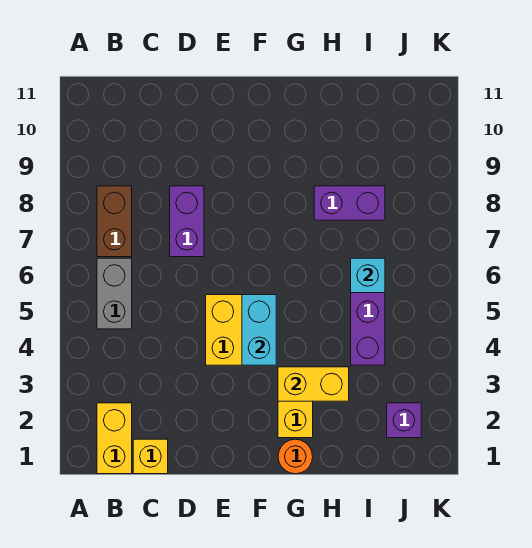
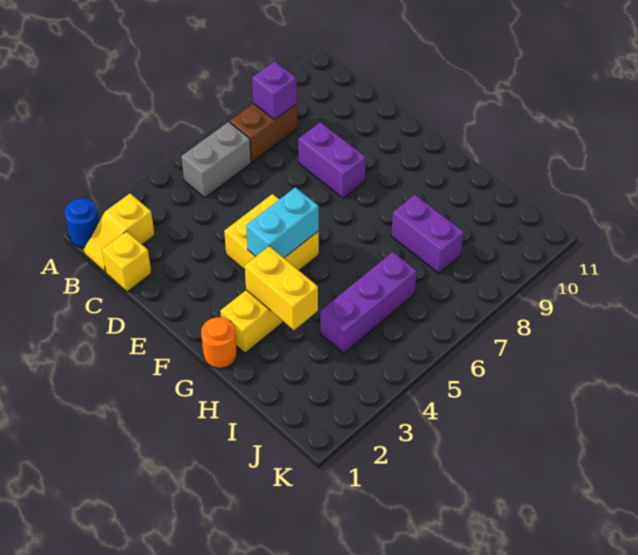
none -> blue 1x1 round brick [64,198,99,248]
yellow 1x2 brick [97,403,132,474] -> yellow 1x2 slope [84,194,154,272]
purple 1x2 brick [170,186,204,257] -> purple 1x2 brick turned to [298,122,366,198]
cyan 1x1 brick [351,258,385,293] -> none
purple 1x1 brick [387,403,421,438] -> purple 1x1 brick moved to [252,61,297,120]

